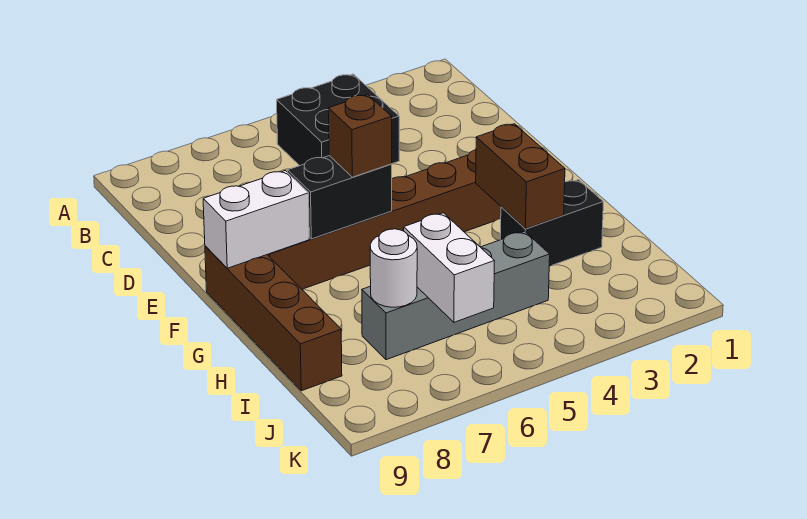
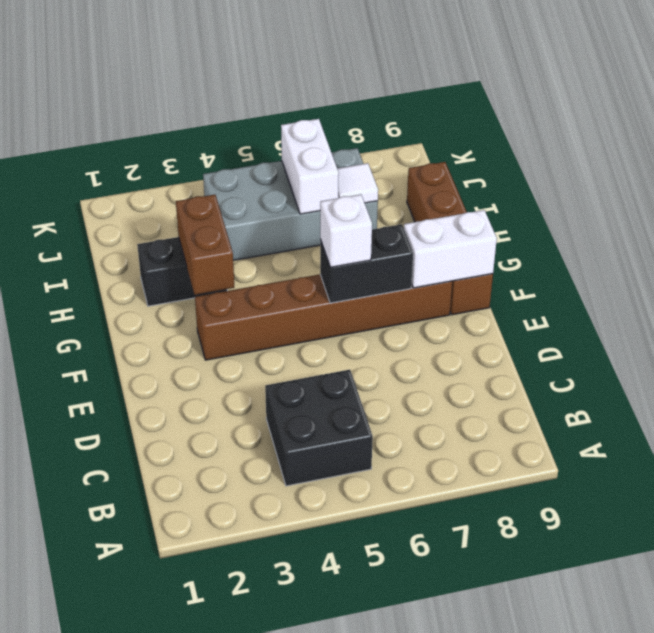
brown 1x1 brick [328,95,392,177] -> white 1x1 brick [320,194,372,267]
grey 1x4 brick [362,231,550,360] -> grey 2x4 brick [203,148,378,260]
white 1x1 round brick [370,229,417,307] -> white 1x1 tile [337,163,378,203]

